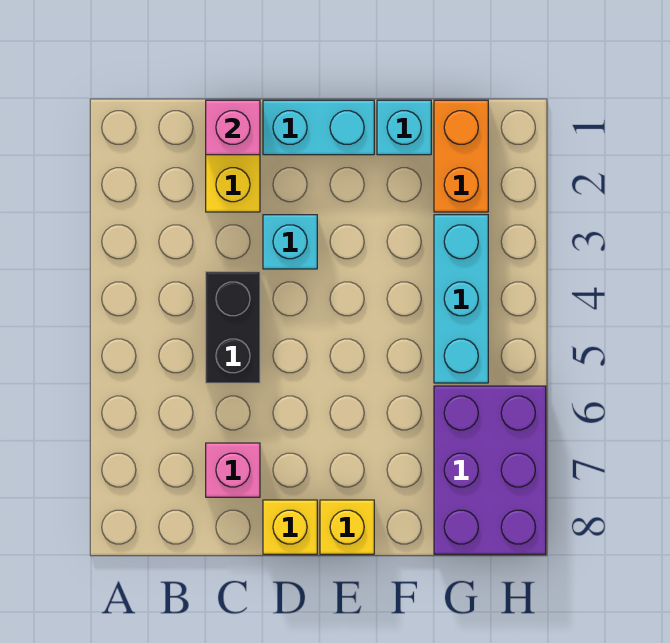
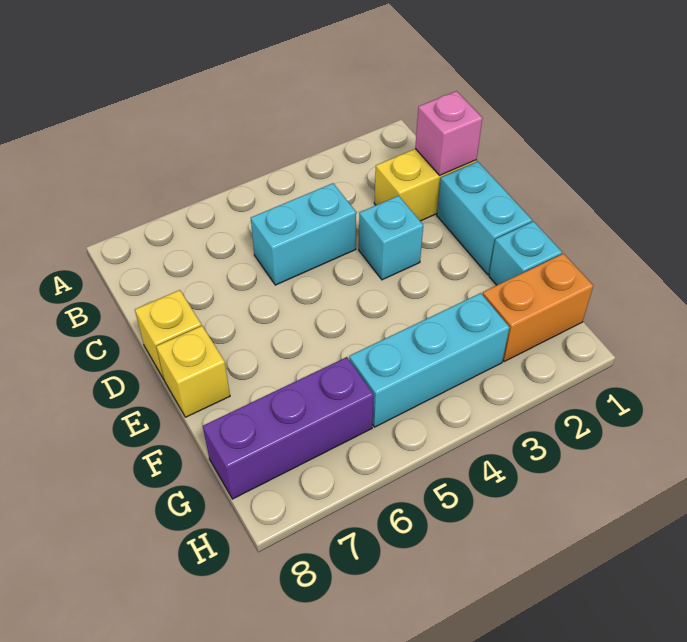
black 1x2 brick [206,272,260,383] -> cyan 1x2 brick [251,183,356,285]
pink 1x1 brick [206,443,260,497] -> none
purple 2x3 brick [434,386,546,554] -> purple 1x3 brick [203,357,374,499]

